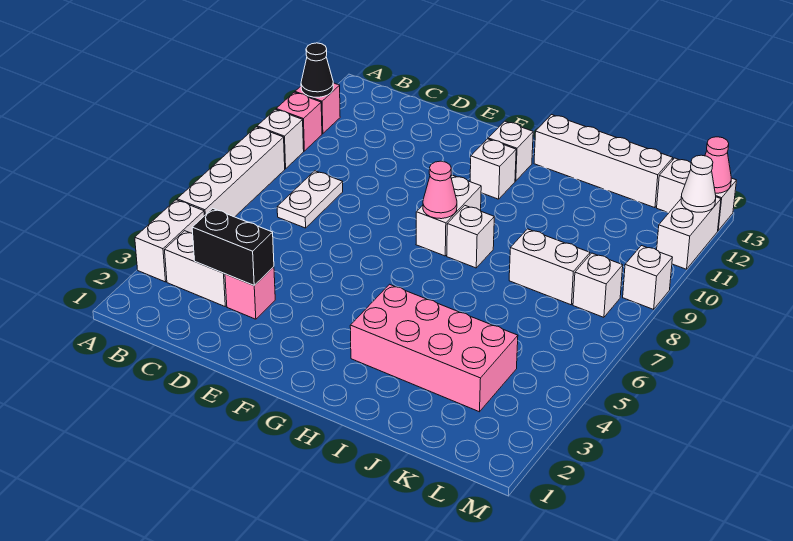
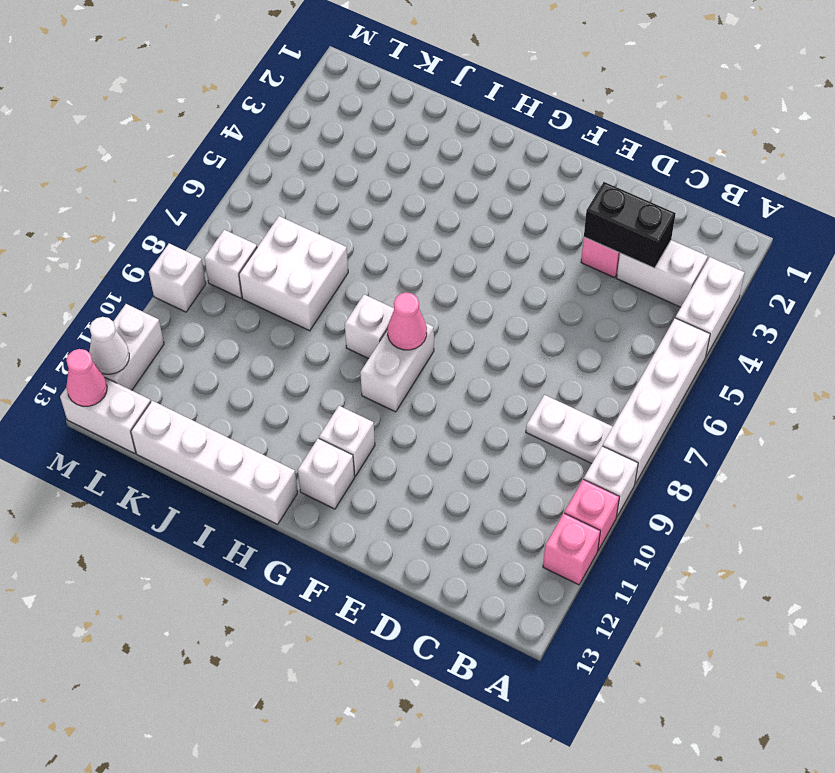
black 1x1 cone [301,43,333,97] -> none
white 1x2 plate [277,171,343,228] -> white 1x2 plate turned to [526,395,613,463]
pink 2x4 brick [350,284,518,412] -> none
white 1x2 brick [509,229,590,305] -> white 2x2 brick [239,216,348,331]

